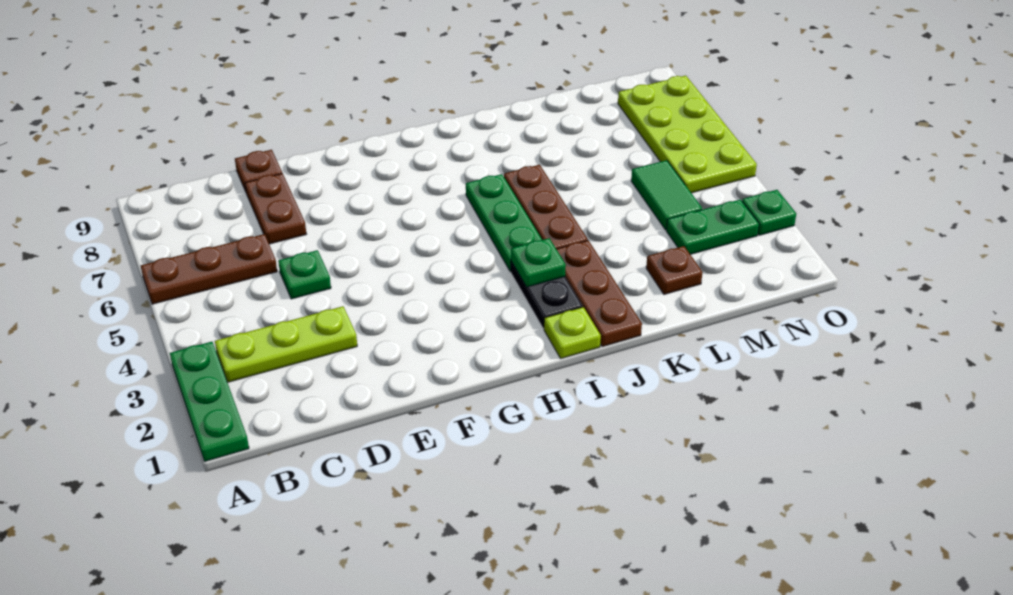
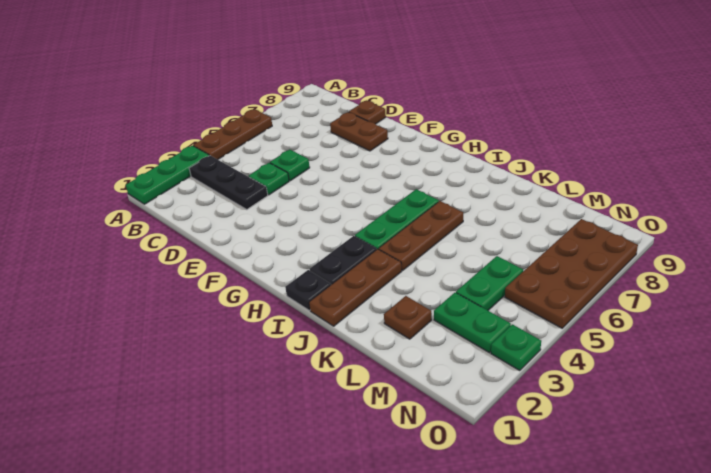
brown 1x3 plate [141,234,277,304] -> brown 1x3 plate turned to [193,109,272,160]
lime 1x3 plate [215,306,357,382] -> black 1x3 plate [189,155,268,209]
brown 1x2 plate [245,173,306,244] -> brown 1x2 plate turned to [330,112,388,151]
lime 1x1 plate [544,307,601,358] -> black 1x1 plate [285,270,331,310]
green 1x1 plate [511,238,566,287] -> green 1x1 plate moved to [249,163,289,195]
green 1x2 tile [631,160,702,230] -> green 1x2 plate [456,256,523,310]
lime 2x4 plate [618,76,757,193] -> brown 2x4 plate [505,219,638,328]

